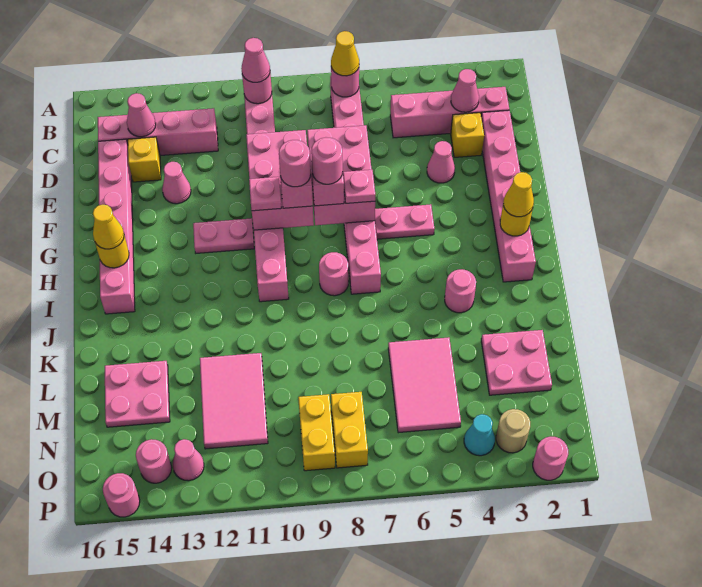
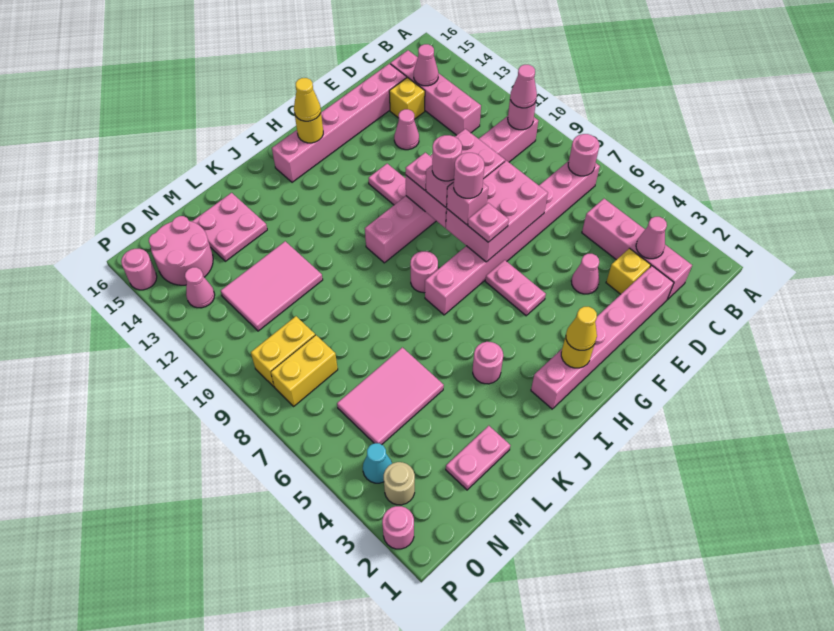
yellow 1x1 cone [331,31,359,76] -> none
pink 2x2 plate [481,330,552,395] -> pink 1x2 plate [446,426,510,490]
pink 1x1 round brick [136,439,172,483] -> pink 2x2 round brick [149,216,213,285]

